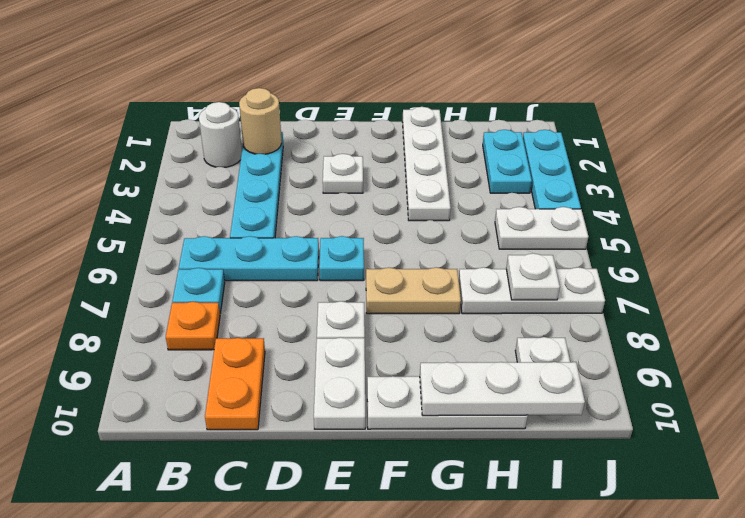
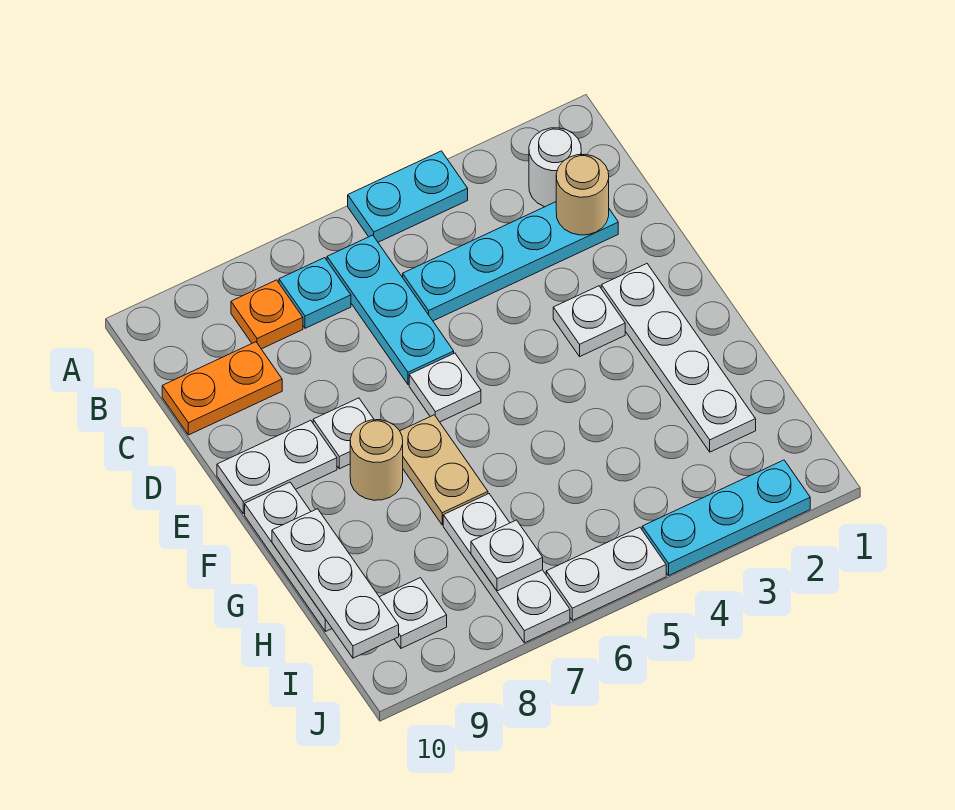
cyan 1x1 plate [319,236,364,281] -> white 1x1 plate [409,353,481,422]
none -> tan 1x1 round brick [350,420,403,500]
white 1x4 plate [402,107,451,221] -> white 1x4 plate turned to [601,264,756,452]
cyan 1x2 plate [483,130,532,193] -> cyan 1x2 plate moved to [348,151,468,242]
white 1x2 plate [495,207,588,249] -> white 1x2 plate turned to [546,527,666,620]

